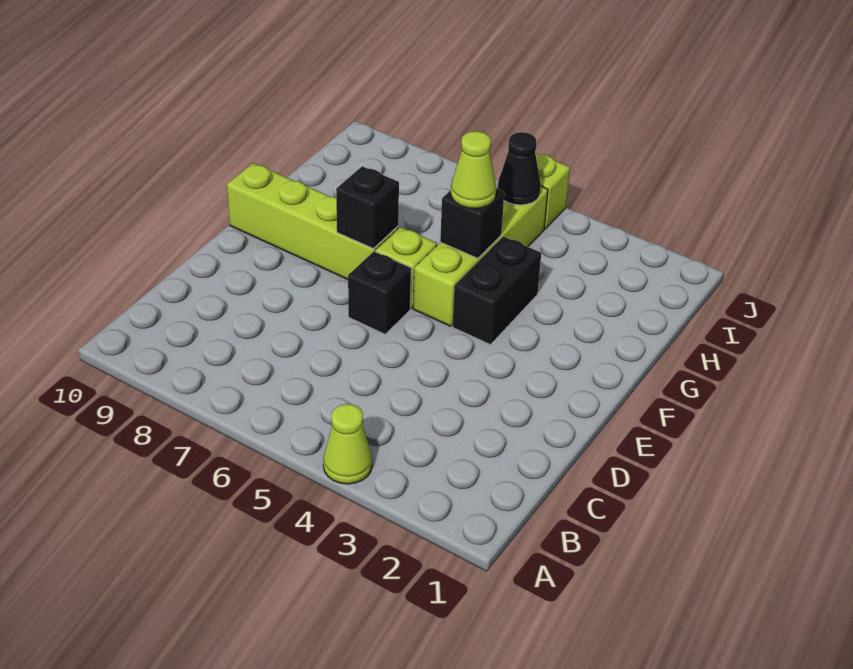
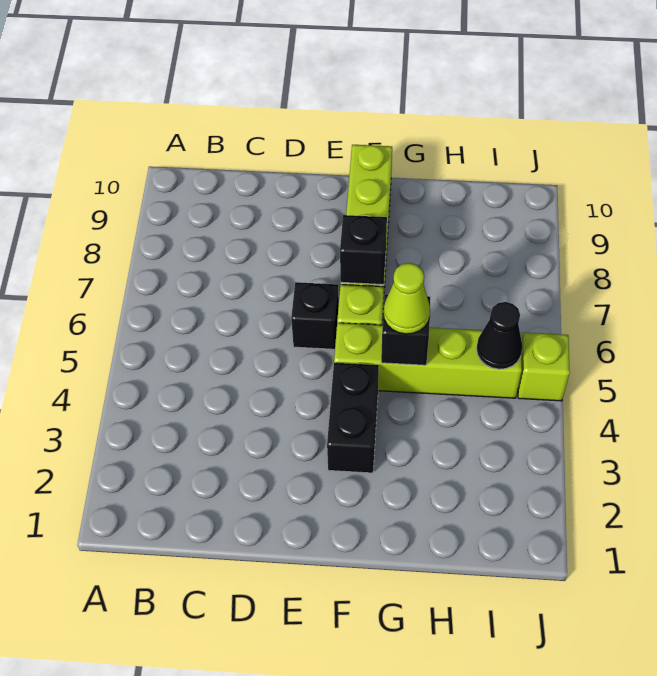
lime 1x1 cone [323,404,372,484] -> none
black 1x2 brick [453,237,541,345] -> black 1x2 brick turned to [327,363,379,473]

